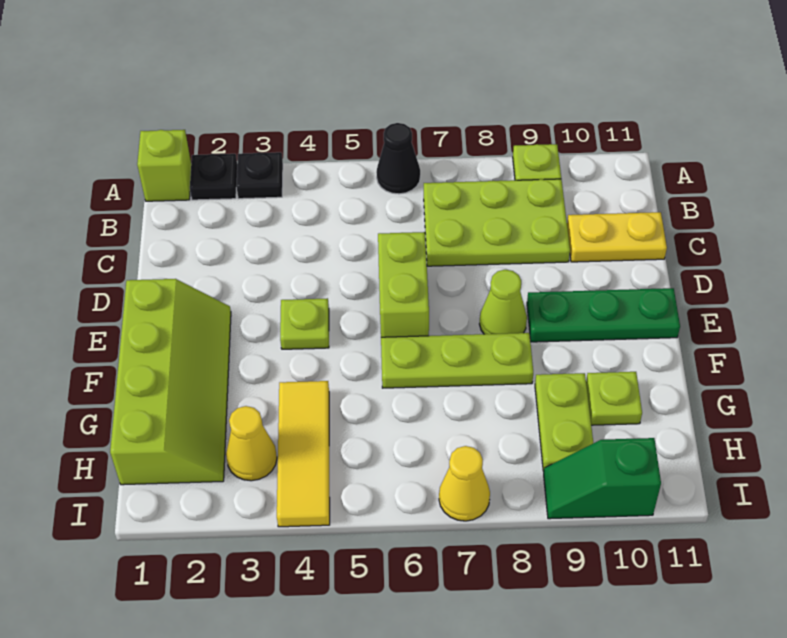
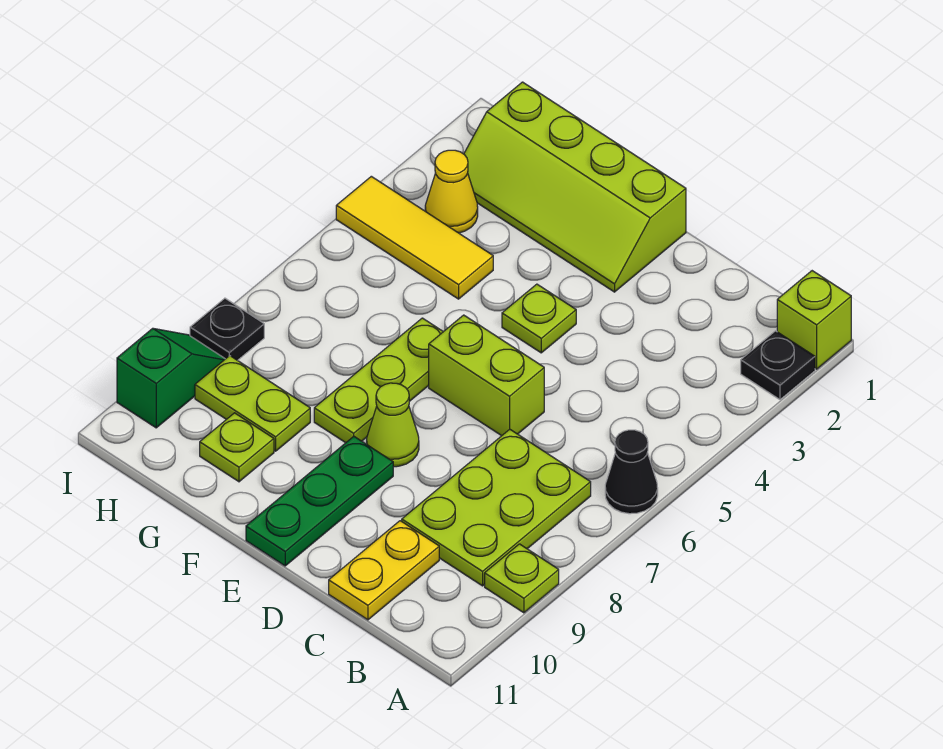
black 1x1 plate [236,152,283,199] -> black 1x1 plate moved to [190,298,264,360]
yellow 1x1 cone [439,446,490,521] -> none

